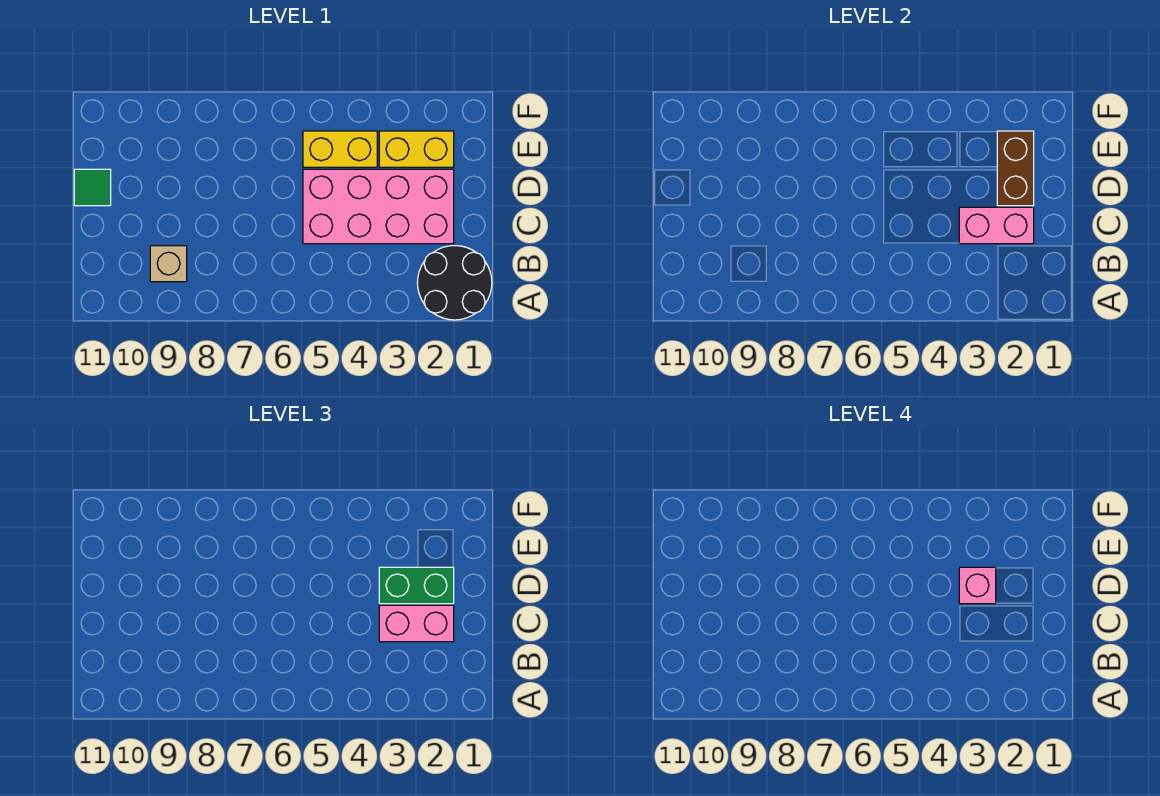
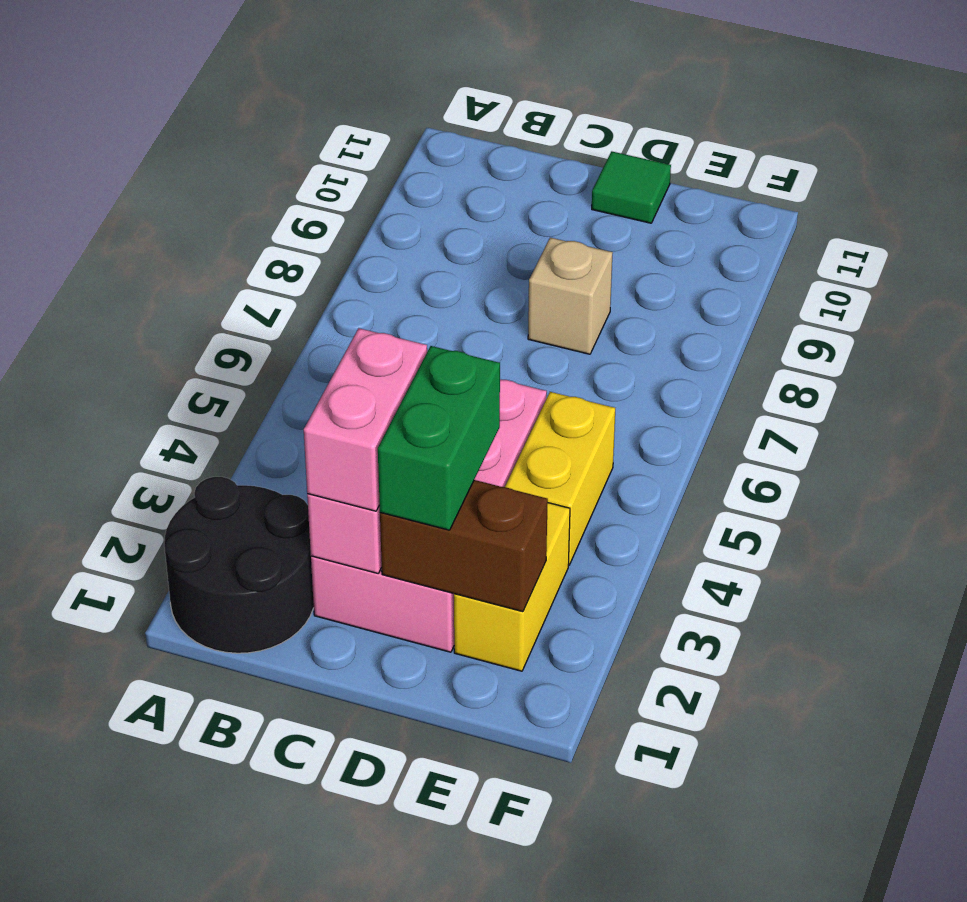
tan 1x1 brick [150,246,187,282] -> tan 1x1 brick moved to [528,238,613,354]
pink 1x1 brick [959,567,996,604] -> none

